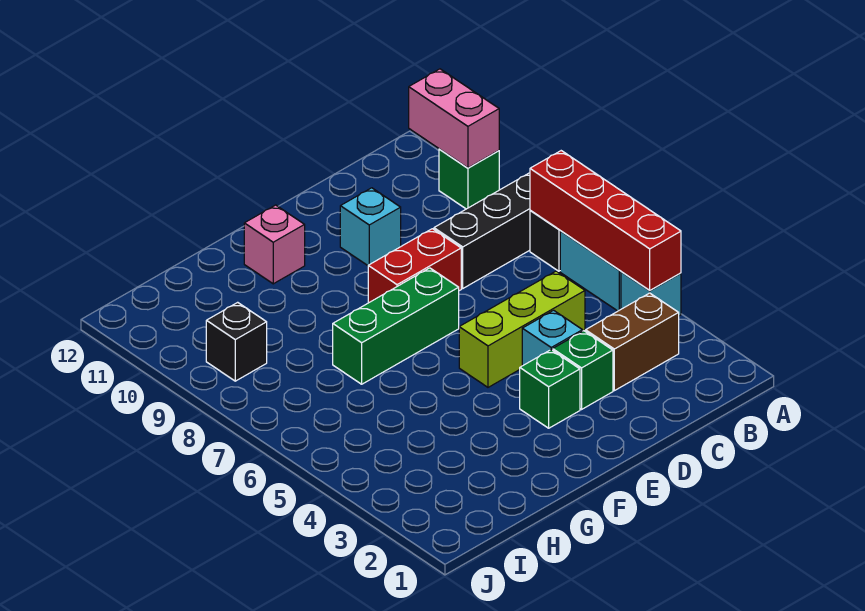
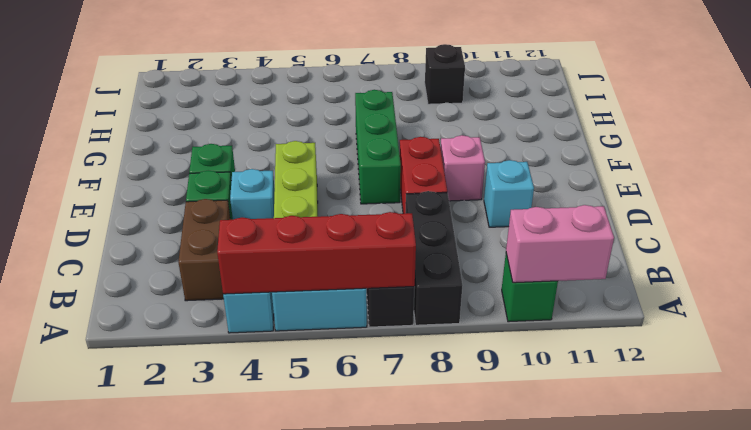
pink 1x1 brick [244,205,305,284] -> pink 1x1 brick moved to [440,135,485,201]

